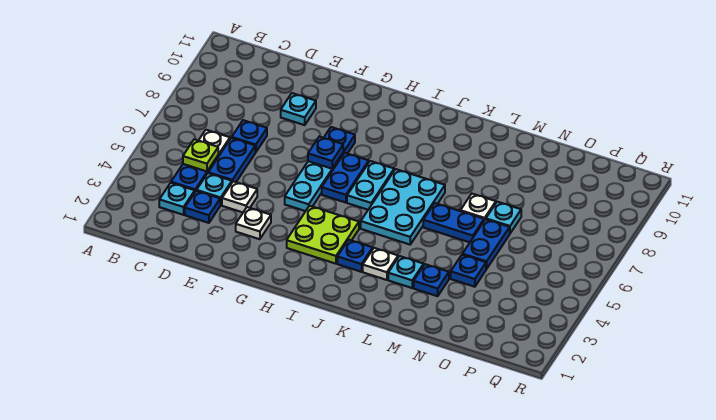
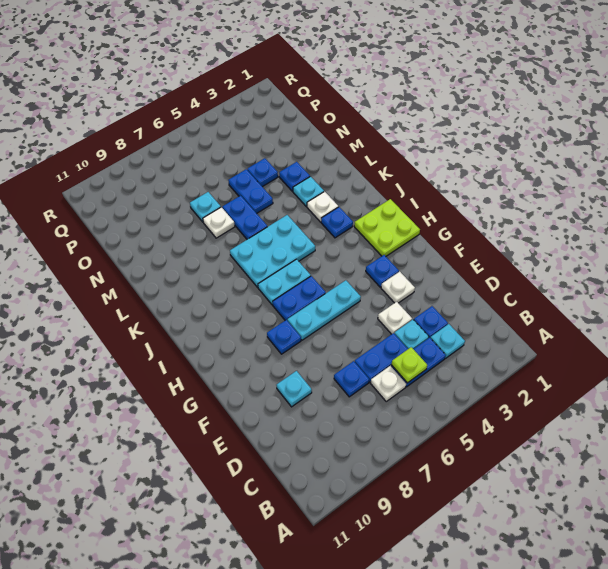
blue 1x1 plate [308,137,343,169] -> blue 1x1 plate moved to [366,255,399,287]
lime 2x2 plate [287,206,359,264] -> lime 2x2 plate moved to [354,199,420,256]
blue 1x2 plate [462,219,510,269] -> blue 1x2 plate turned to [228,169,273,213]

